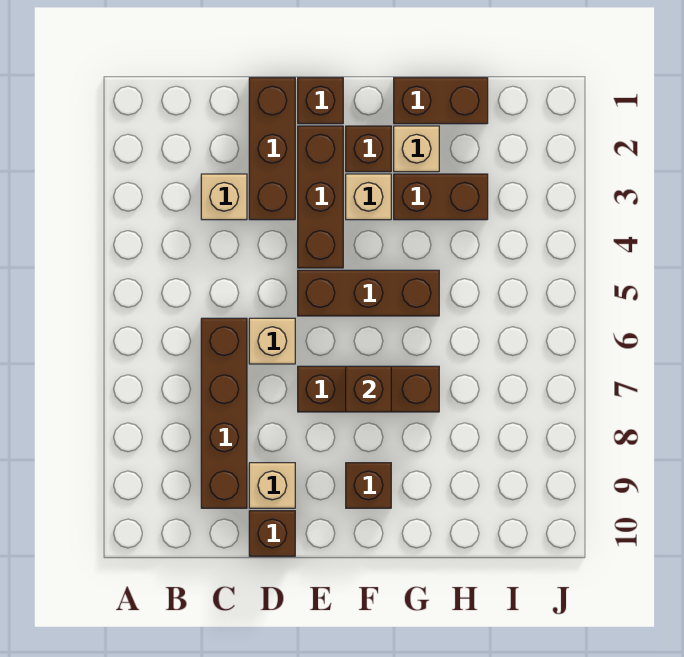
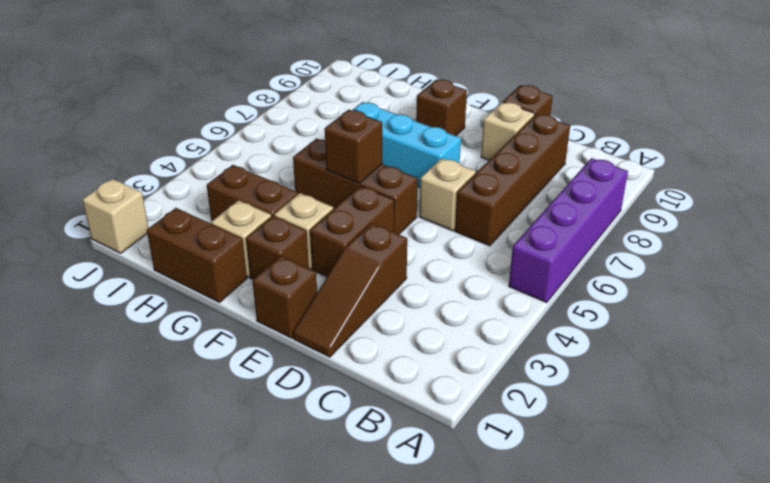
none -> purple 1x4 brick [509,158,628,303]
tan 1x1 brick [201,174,247,220] -> tan 1x1 brick moved to [82,179,148,253]
brown 1x3 brick [249,78,295,220] -> brown 1x3 slope [293,223,407,357]
brown 1x3 brick [298,126,343,268] -> brown 1x2 brick [310,186,394,277]
brown 1x3 brick [298,366,439,412] -> cyan 1x3 brick [353,102,461,188]
brown 1x1 brick [346,366,391,412] -> brown 1x1 brick moved to [325,110,382,183]

